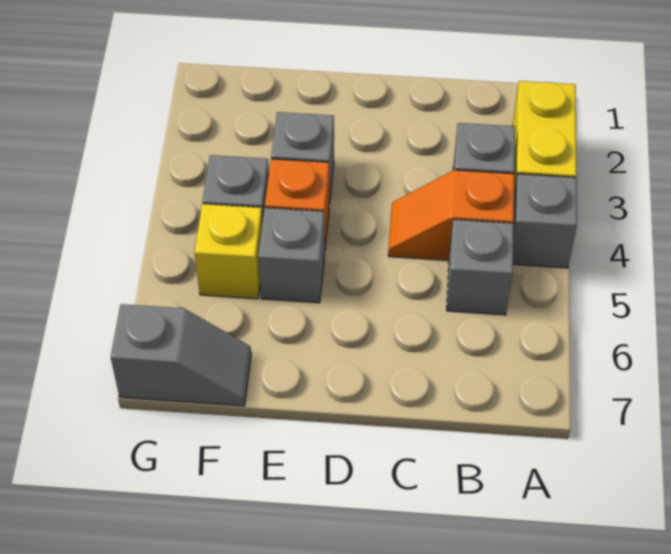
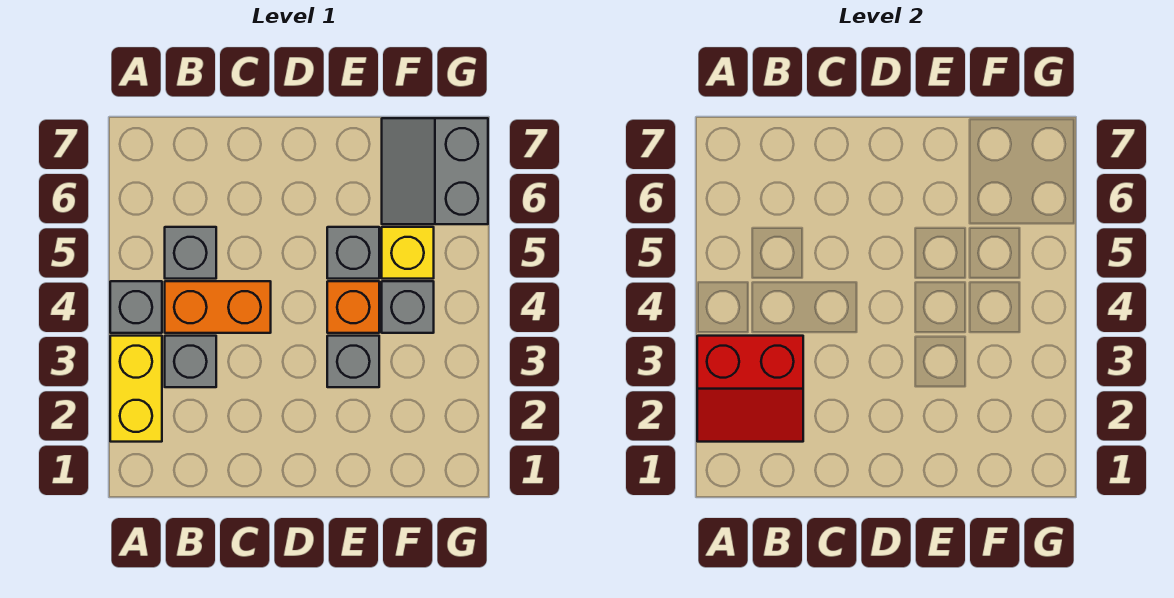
none -> red 2x2 slope [697,336,803,442]
orange 1x2 slope [388,170,514,260] -> orange 1x2 brick [165,281,271,333]
grey 1x2 slope [111,304,251,406] -> grey 2x2 slope [382,118,488,224]

